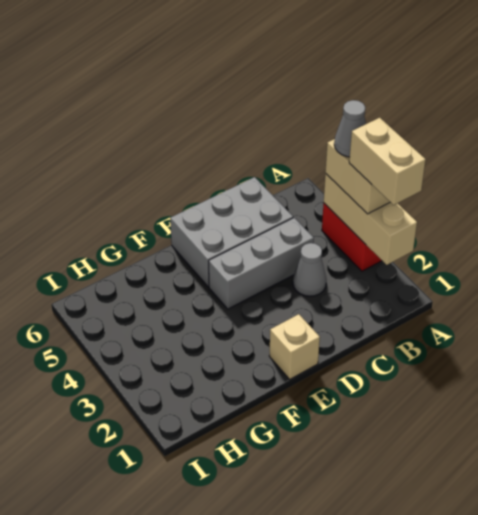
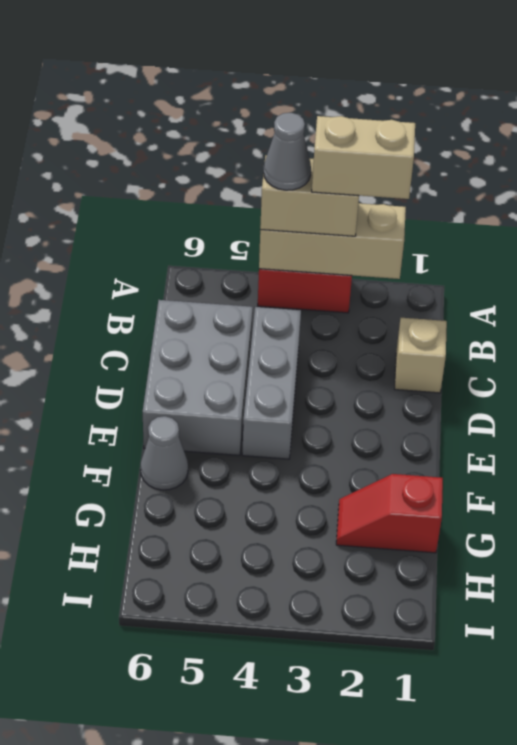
grey 1x1 cone [293,243,327,296] -> grey 1x1 cone moved to [141,416,188,490]
tan 1x1 brick [269,314,320,379] -> tan 1x1 brick moved to [395,318,447,393]
none -> red 1x2 slope [336,474,443,553]

